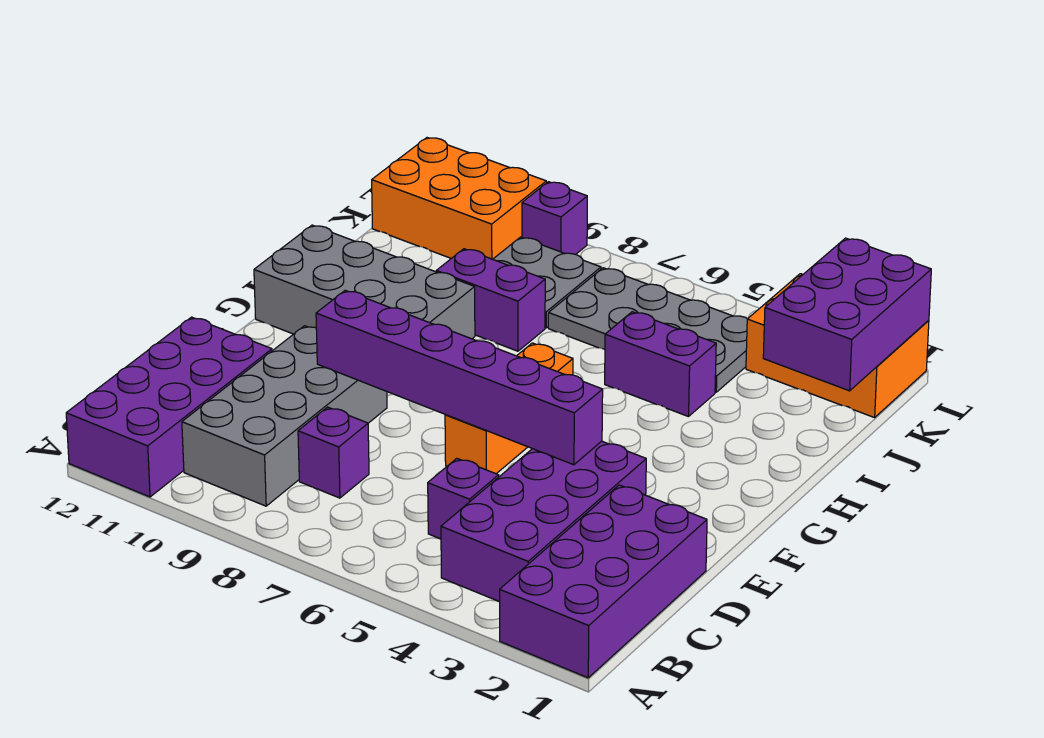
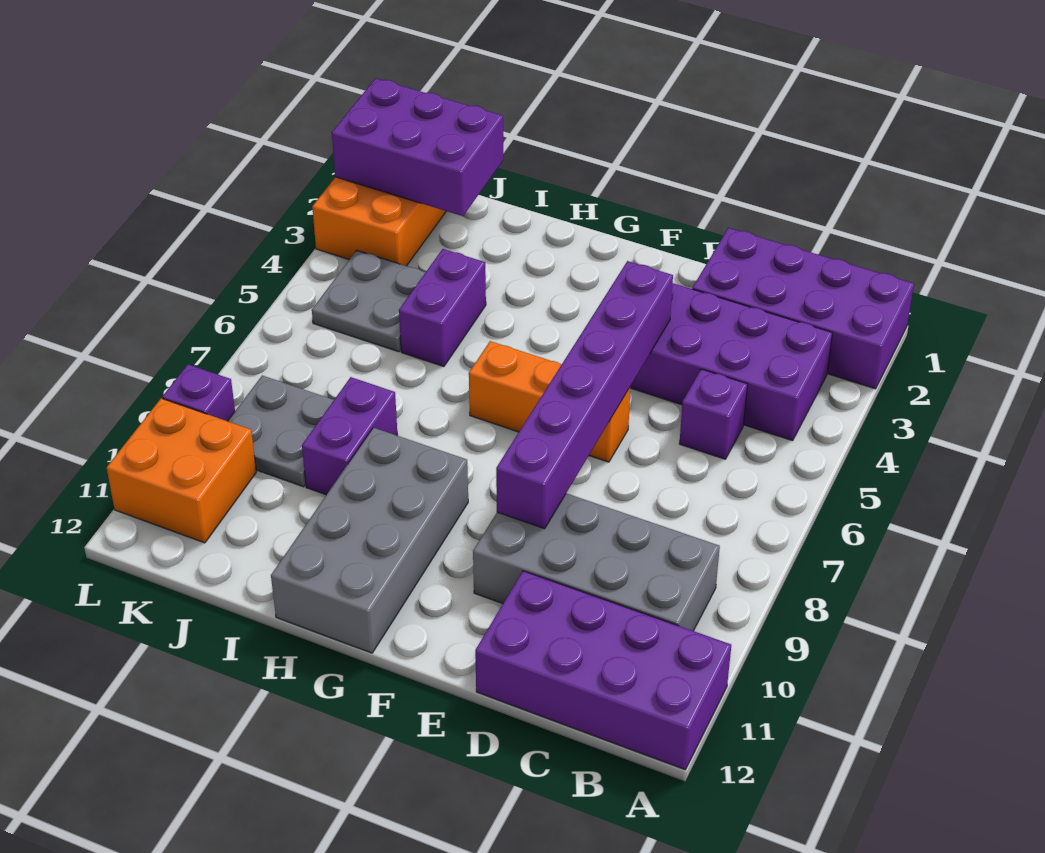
purple 1x1 brick [298,407,369,498] -> none
grey 2x4 plate [548,268,747,392] -> grey 2x2 plate [312,250,426,352]
orange 2x3 brick [372,138,546,259] -> orange 2x2 brick [107,398,256,543]

